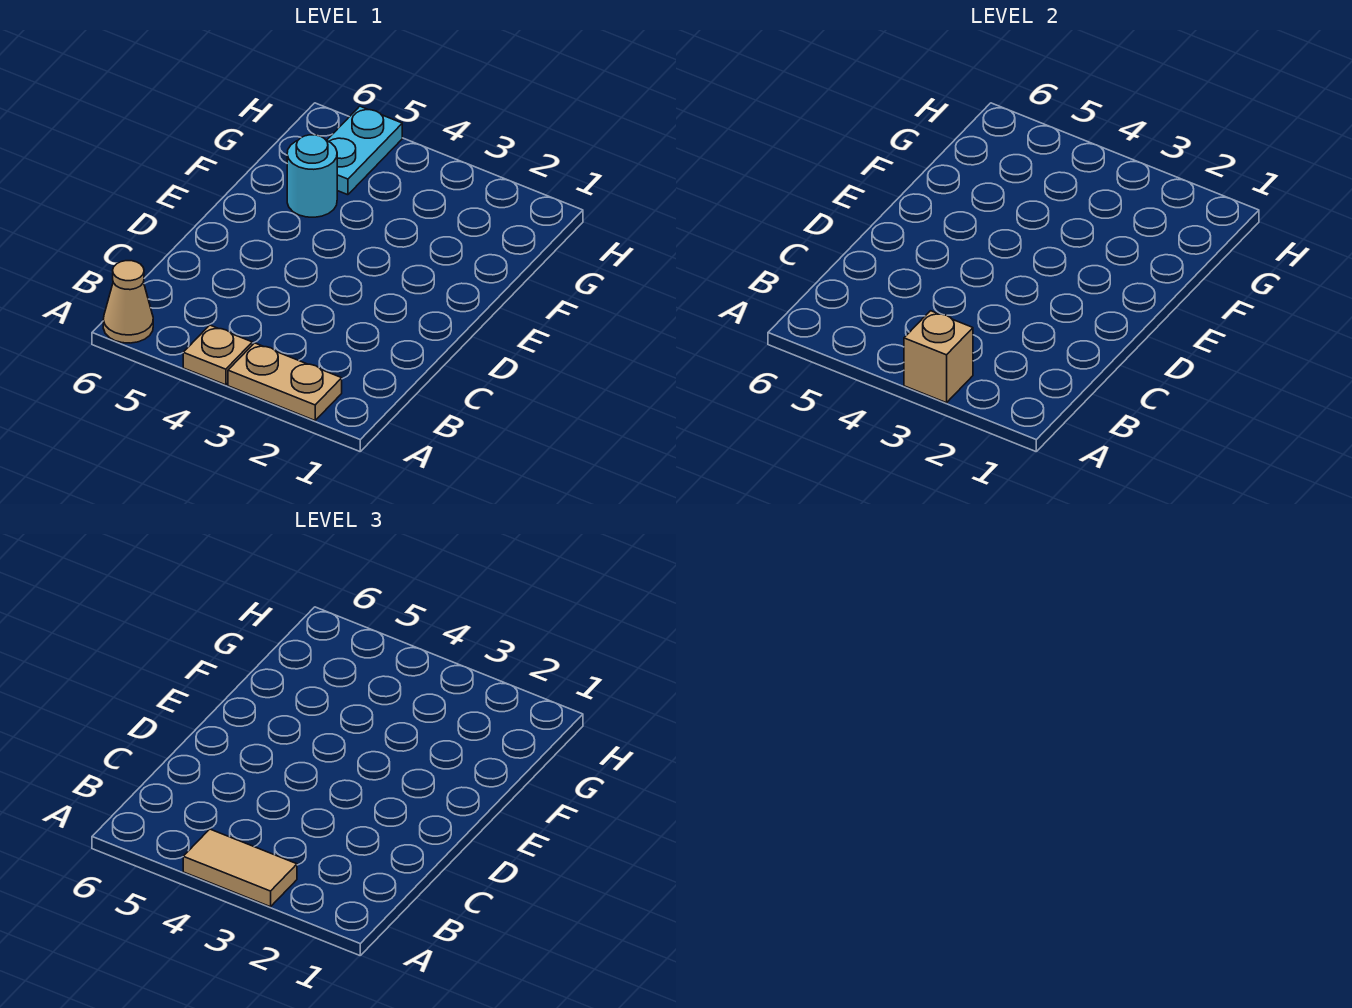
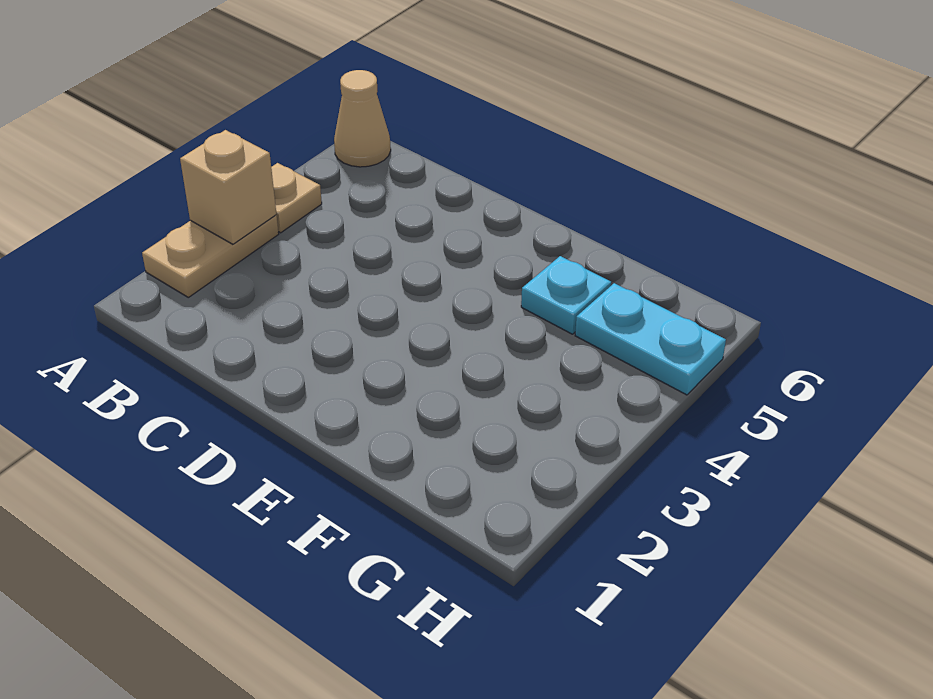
tan 1x2 tile [183,829,297,907] -> none
cyan 1x1 round brick [287,135,337,217] -> cyan 1x1 plate [521,256,611,334]

